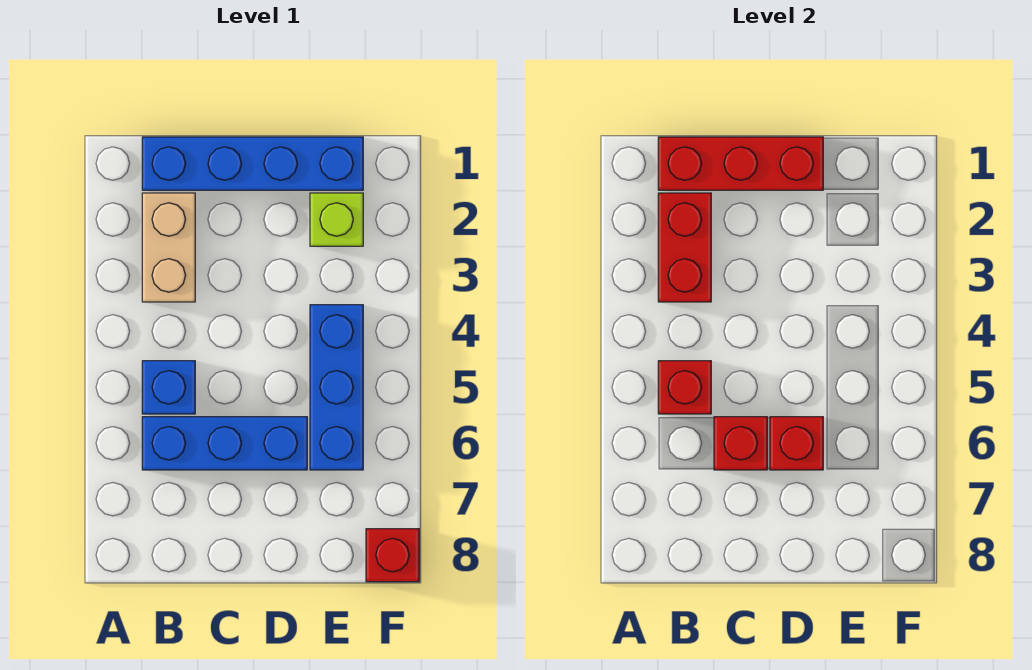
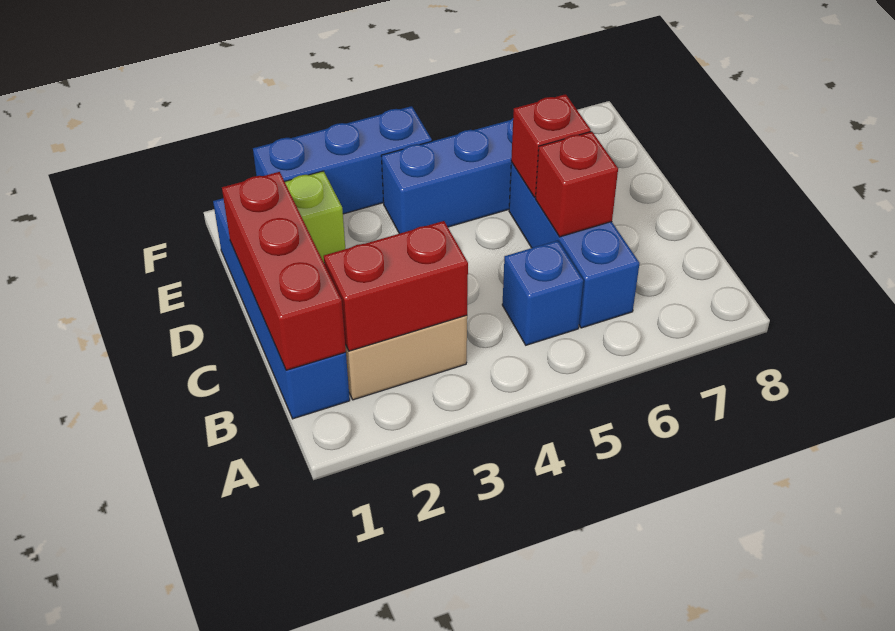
red 1x1 brick [658,361,711,414] -> none
none -> blue 1x3 brick [253,106,432,214]
red 1x1 brick [366,529,419,582] -> none

